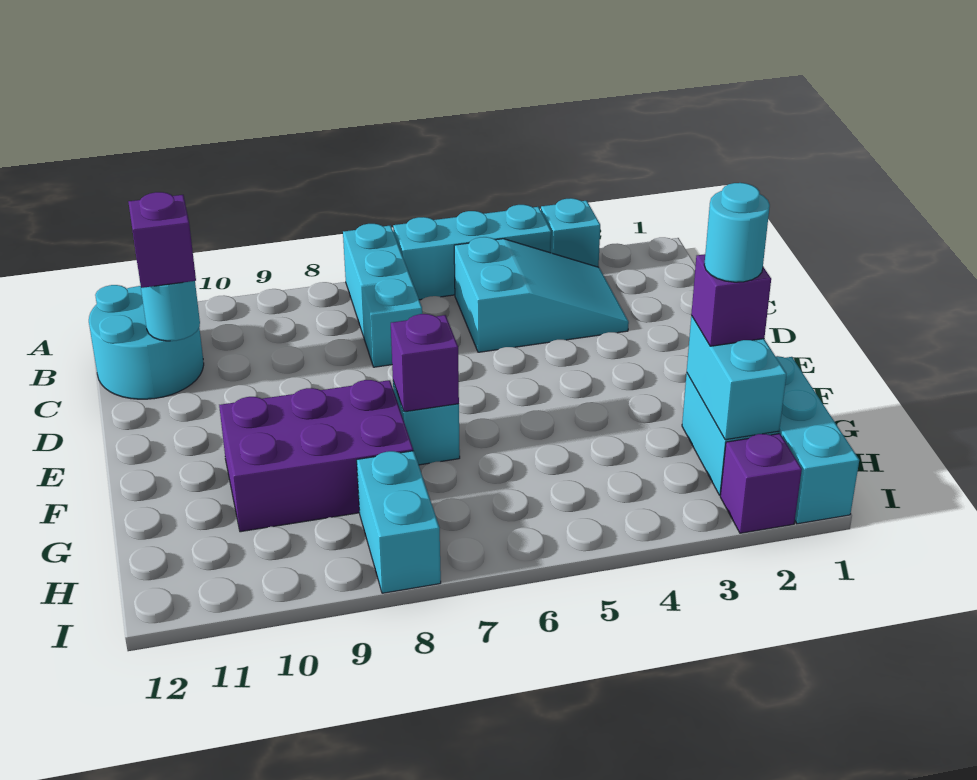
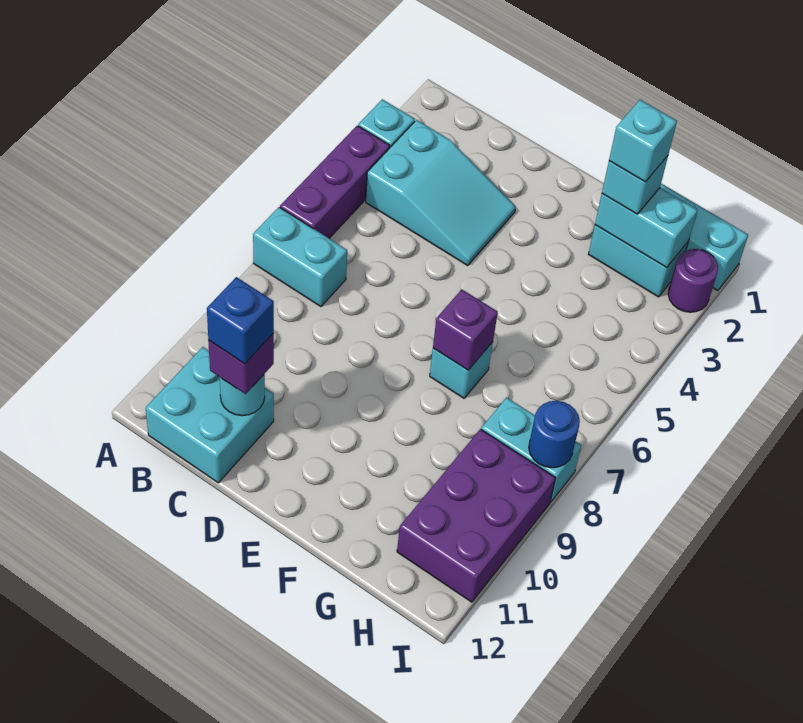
cyan 1x3 brick [393,205,551,300] -> purple 1x3 brick [280,126,390,238]
cyan 1x3 brick [343,224,422,367] -> cyan 1x2 brick [253,207,347,307]
cyan 2x3 slope [454,237,629,352] -> cyan 2x3 slope turned to [366,120,516,266]
cyan 2x2 round brick [89,285,204,399] -> cyan 2x2 brick [146,347,274,483]
none -> blue 1x1 brick [207,277,274,364]
purple 2x3 brick [219,380,413,532] -> purple 2x3 brick moved to [397,429,556,602]
purple 1x1 brick [691,254,771,346] -> cyan 1x1 brick [602,156,668,214]
cyan 1x1 round brick [704,183,770,282] -> cyan 1x1 brick [609,100,677,182]
purple 1x1 brick [720,434,802,533] -> purple 1x1 round brick [668,249,718,312]
none -> blue 1x1 round brick [529,401,580,468]

